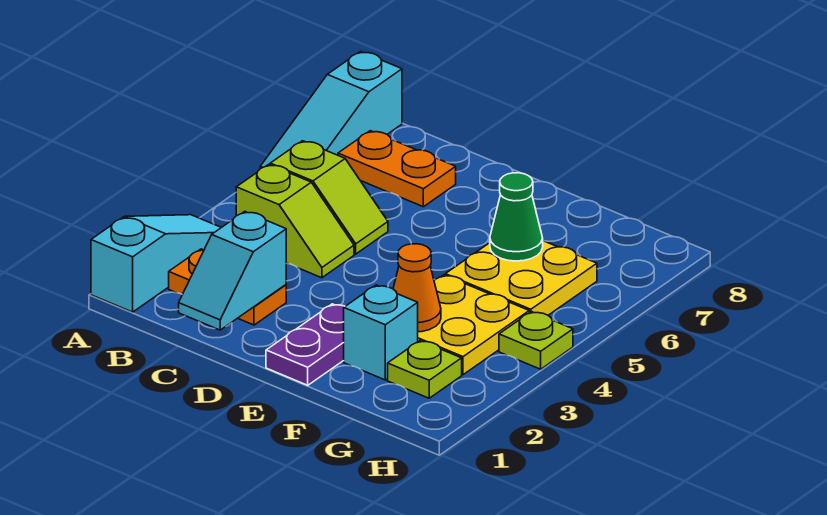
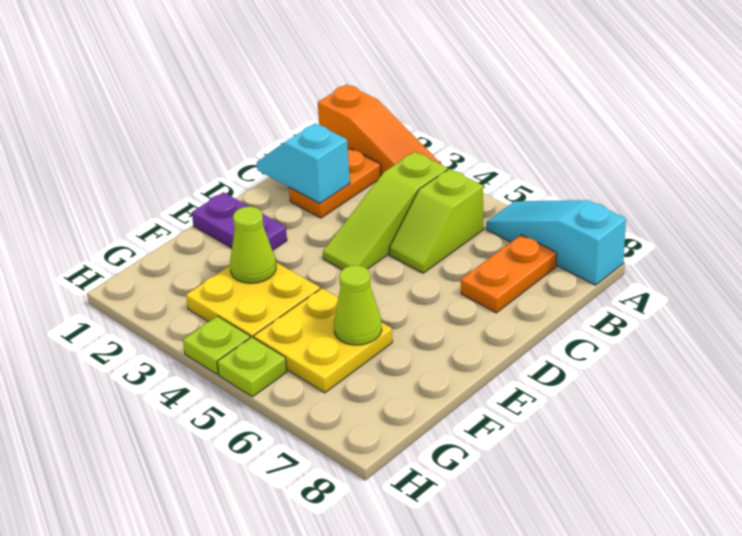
cyan 1x3 slope [91,215,221,312] -> orange 1x3 slope [318,85,442,175]
lime 1x2 slope [236,164,354,278] -> lime 1x3 slope [323,152,448,270]
cyan 1x1 brick [344,285,418,380] -> none
orange 1x1 cone [393,244,441,332] -> lime 1x1 cone [230,207,276,283]
green 1x1 cone [490,173,543,261] -> lime 1x1 cone [334,265,382,345]
lime 1x1 plate [388,341,462,398] -> lime 1x1 plate moved to [217,337,287,397]

